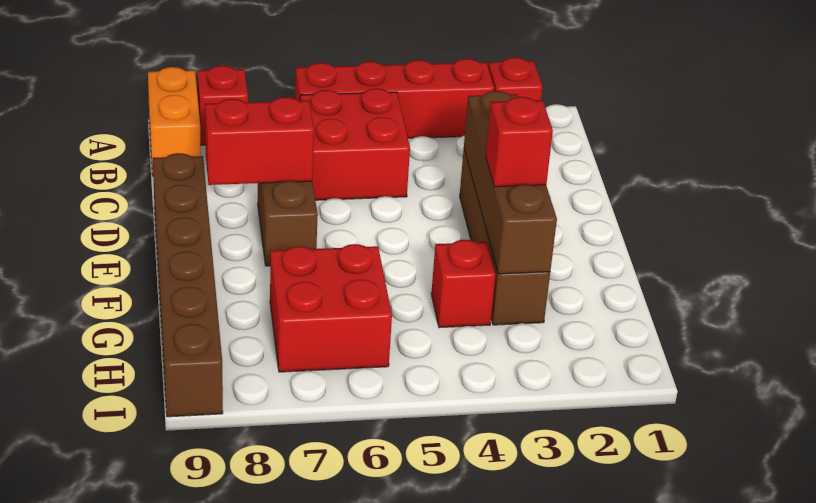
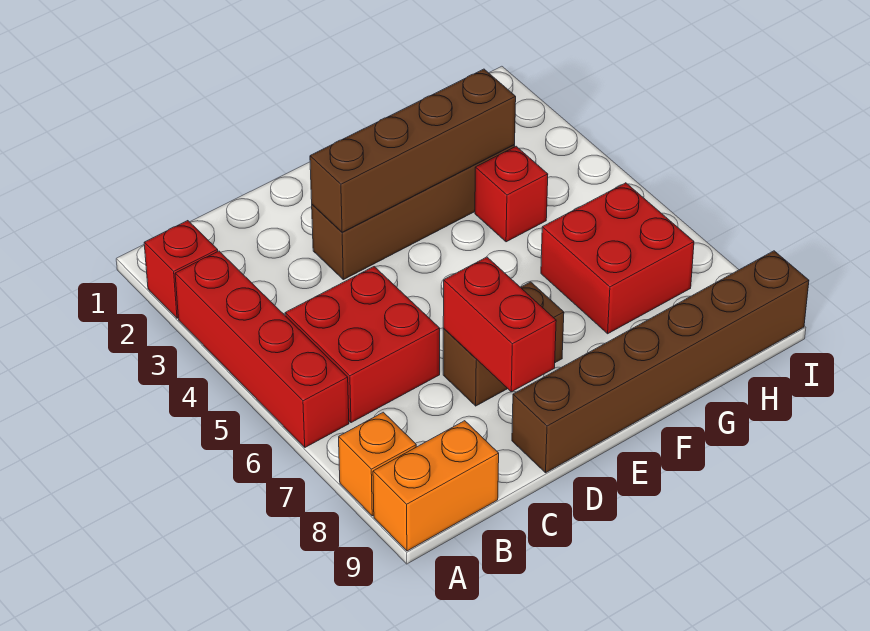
red 1x1 brick [198,66,248,145] -> orange 1x1 brick [339,412,416,516]
red 1x1 brick [486,97,553,187] -> none

